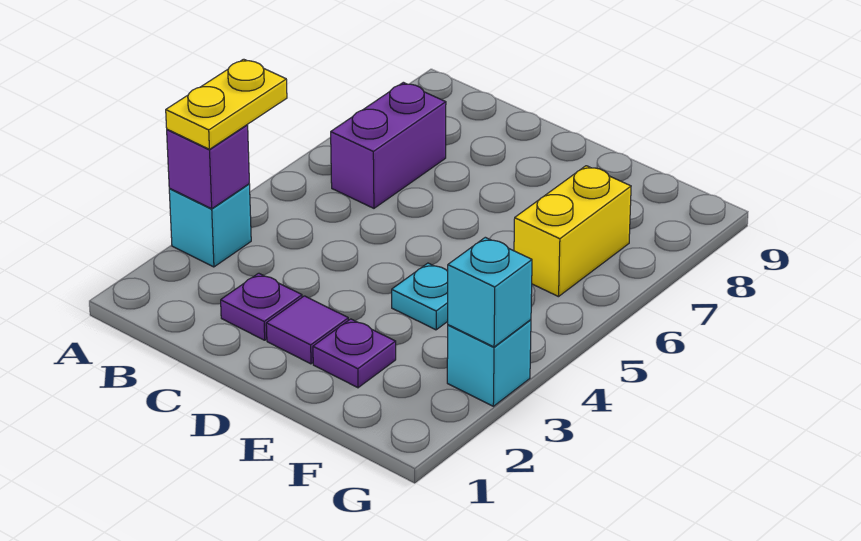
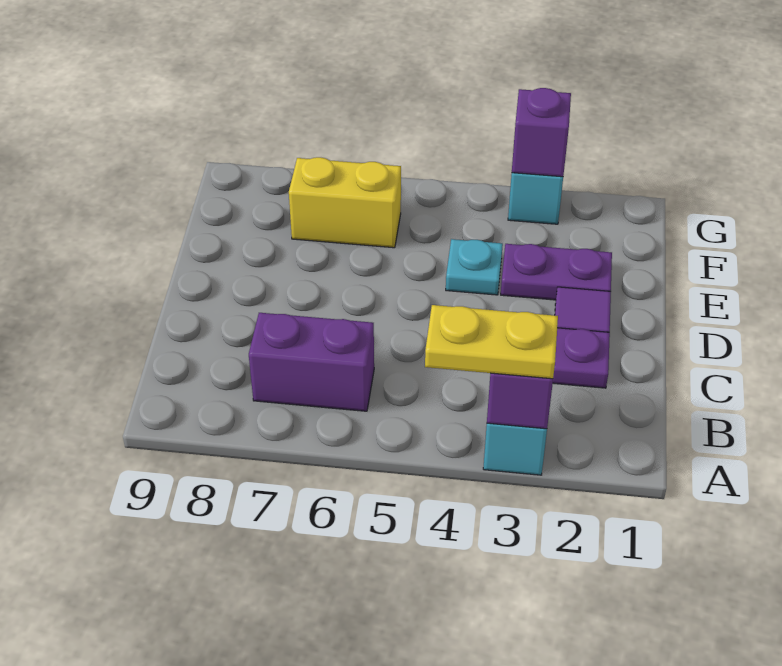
purple 1x1 plate [313,319,396,388] -> purple 1x2 plate [501,244,612,300]
cyan 1x1 brick [448,237,532,347] -> purple 1x1 brick [512,88,571,177]

